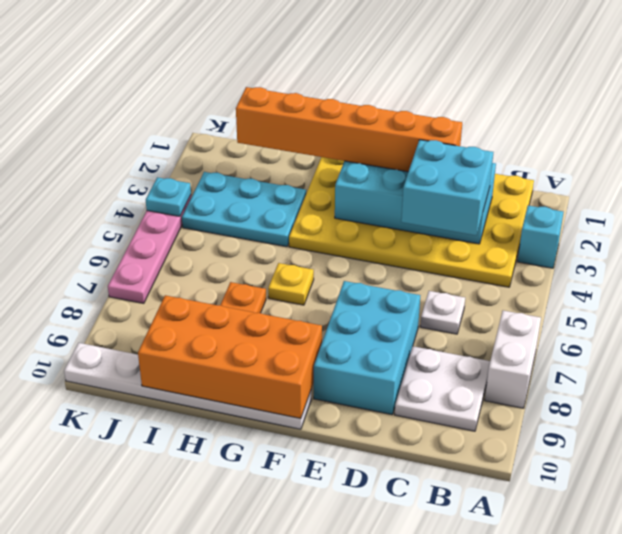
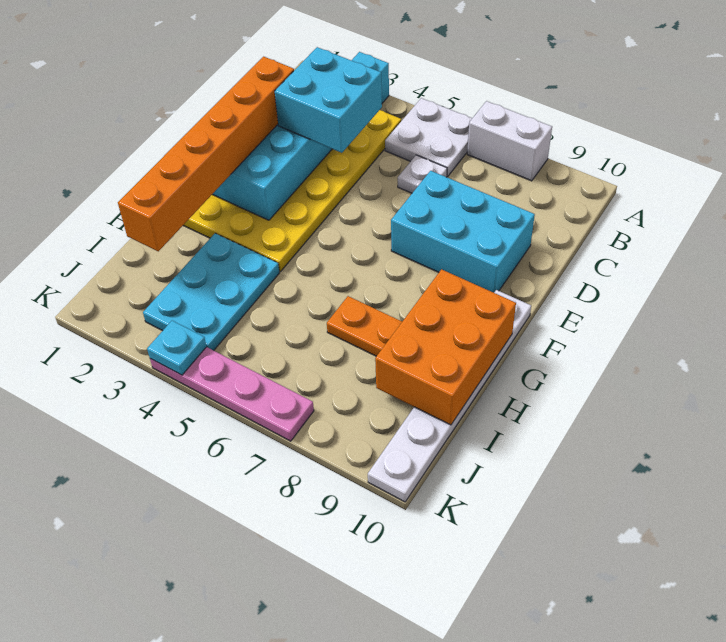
white 2x2 plate [395,346,490,431] -> white 2x2 plate moved to [385,98,472,177]
orange 2x4 brick [138,295,322,419] -> orange 2x3 brick [375,269,516,425]
yellow 1x1 plate [268,263,314,305] -> none

